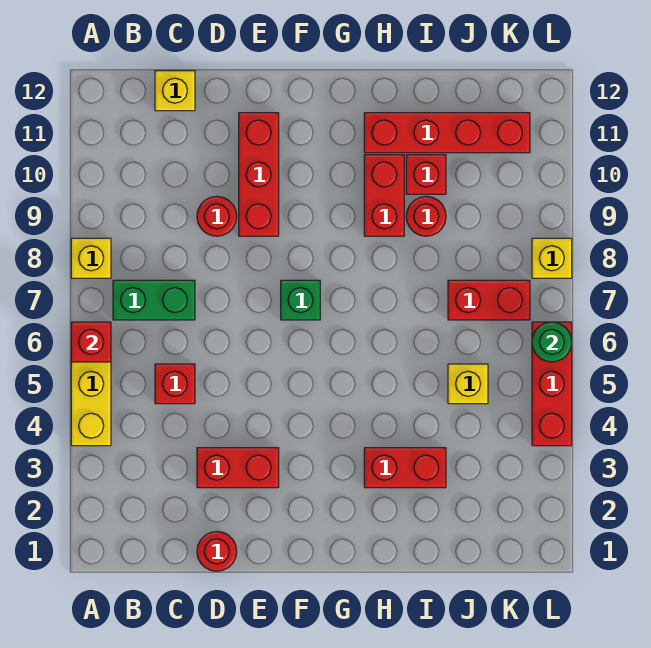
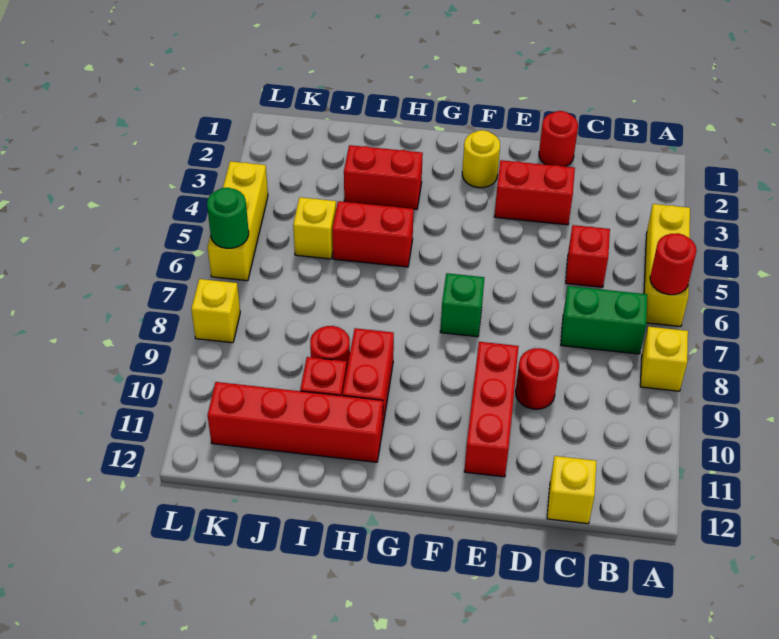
red 1x1 brick [71,322,111,362] -> red 1x1 round brick [650,233,697,295]
none -> yellow 1x1 round brick [462,130,500,188]
red 1x2 brick [448,280,530,320] -> red 1x2 brick moved to [332,201,414,267]
red 1x3 brick [532,322,572,446] -> yellow 1x3 brick [208,161,268,281]

